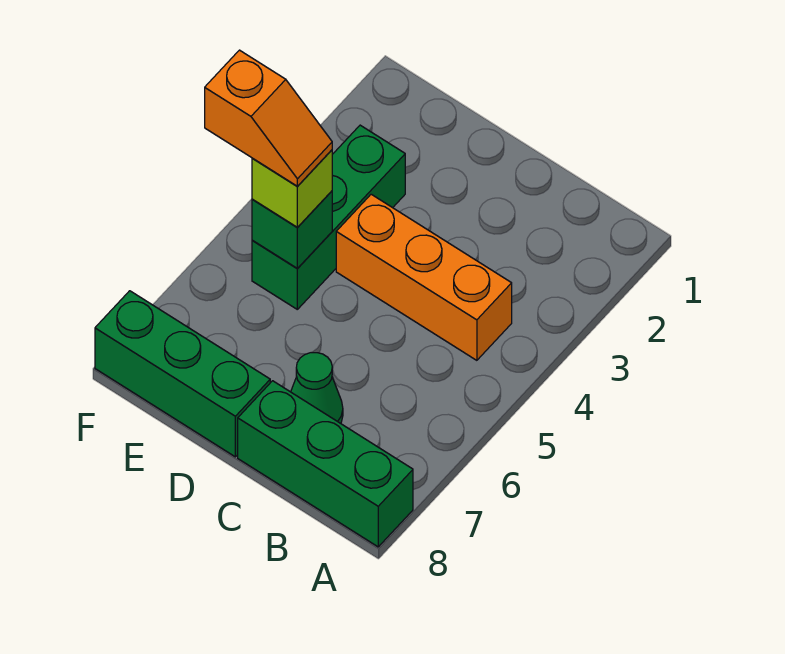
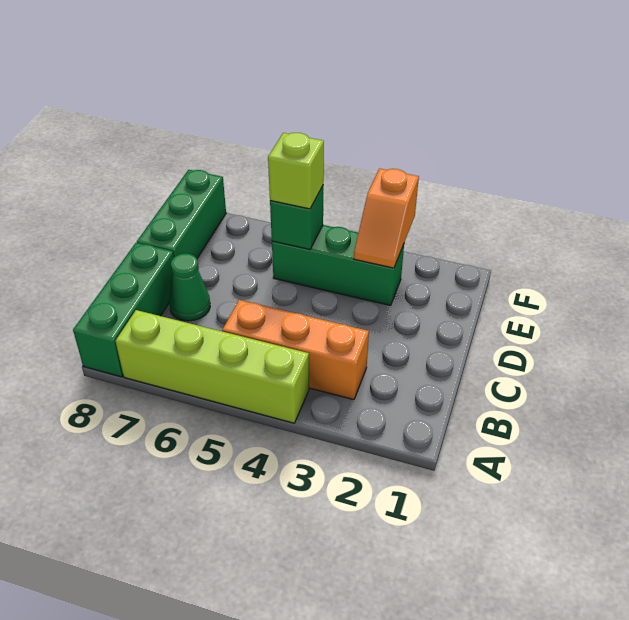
none -> lime 1x4 brick [116,310,309,423]
orange 1x3 brick [336,194,512,360] -> orange 1x3 brick turned to [222,300,369,400]
orange 1x2 slope [205,50,332,186] -> orange 1x2 slope moved to [354,169,419,268]

